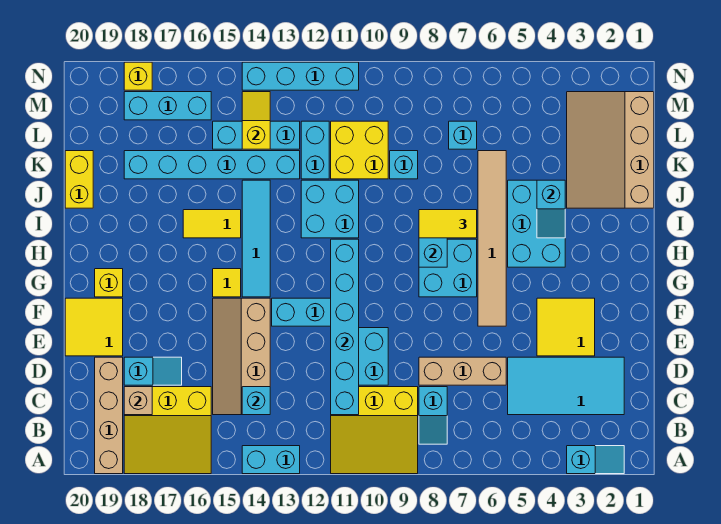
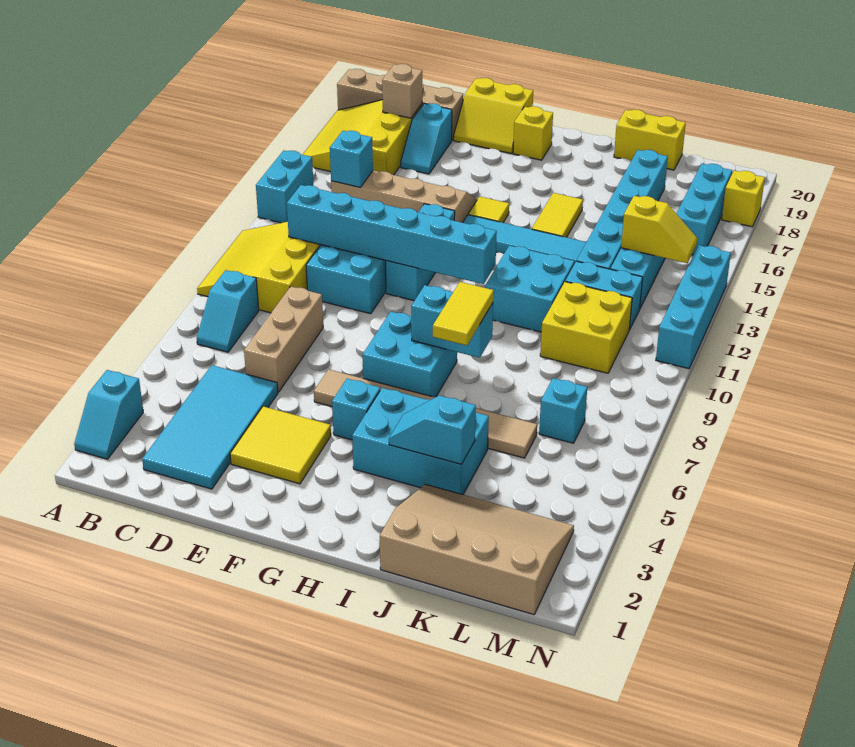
cyan 1x2 slope [419,387,447,444] -> cyan 1x2 slope turned to [197,270,259,352]
yellow 2x2 tile [65,298,123,356] -> yellow 2x2 slope [454,78,533,154]
cyan 1x1 brick [390,151,418,179] -> cyan 1x1 brick moved to [332,379,380,440]

